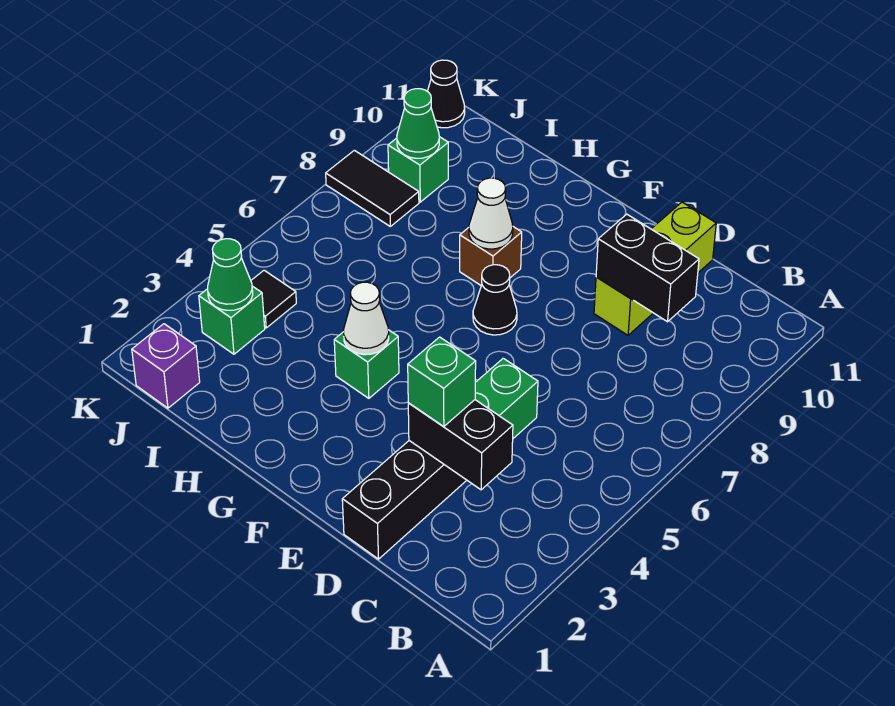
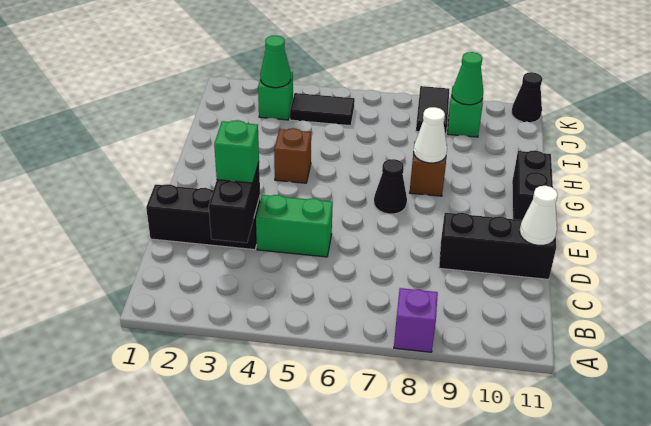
black 1x2 brick [596,214,699,322] -> black 1x2 brick moved to [512,150,553,220]
lime 1x3 brick [594,202,716,335] -> black 1x3 brick [439,213,556,279]
green 1x1 brick [334,330,399,398] -> brown 1x1 brick [274,128,311,183]
white 1x1 cone [344,282,389,355] -> white 1x1 cone moved to [519,186,558,245]
purple 1x1 brick [132,324,200,408] -> purple 1x1 brick moved to [394,288,438,352]
black 1x1 tile [251,270,296,328] -> black 1x2 tile [290,93,355,126]

